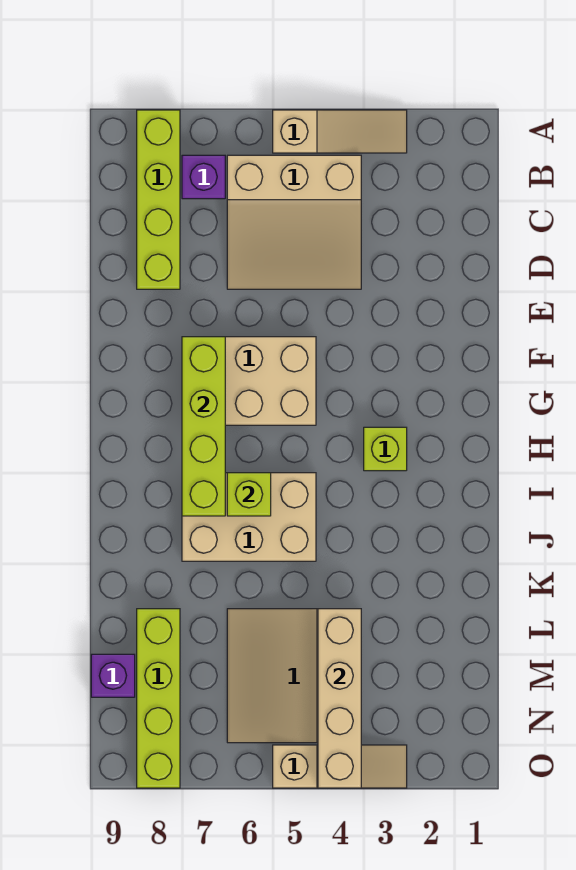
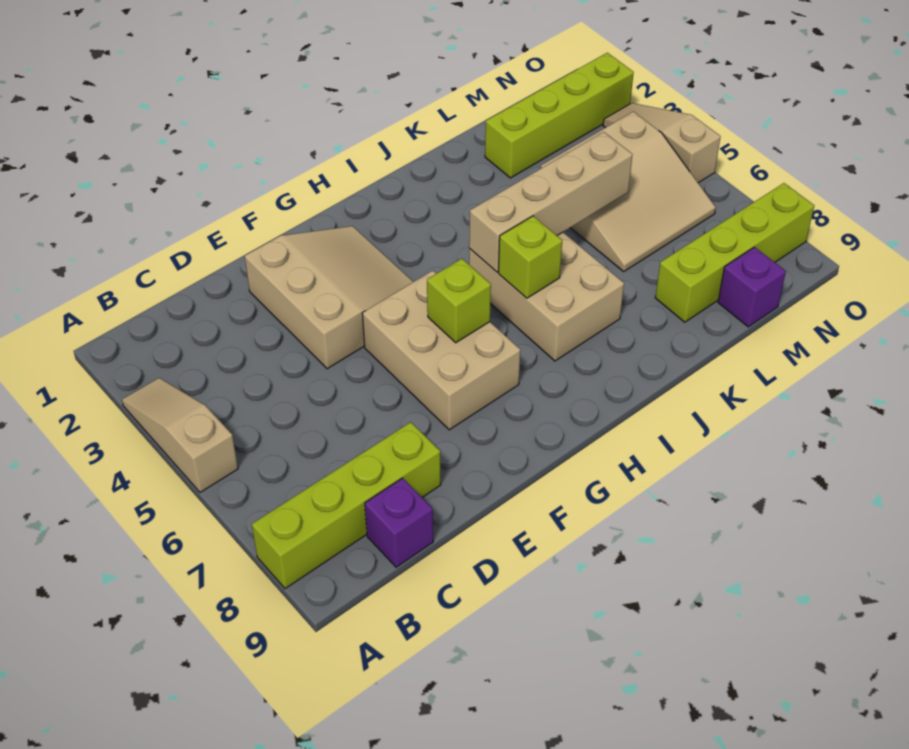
tan 3x3 slope [227,155,361,289] -> tan 3x3 slope moved to [245,226,413,369]
purple 1x1 brick [182,155,225,199] -> purple 1x1 brick moved to [365,478,433,567]
lime 1x4 brick [182,337,225,516] -> lime 1x4 brick moved to [485,53,634,178]
lime 1x1 brick [364,427,407,471] -> lime 1x1 brick moved to [427,259,491,343]
tan 1x4 brick [318,609,361,788] -> tan 1x4 brick moved to [469,132,633,272]

